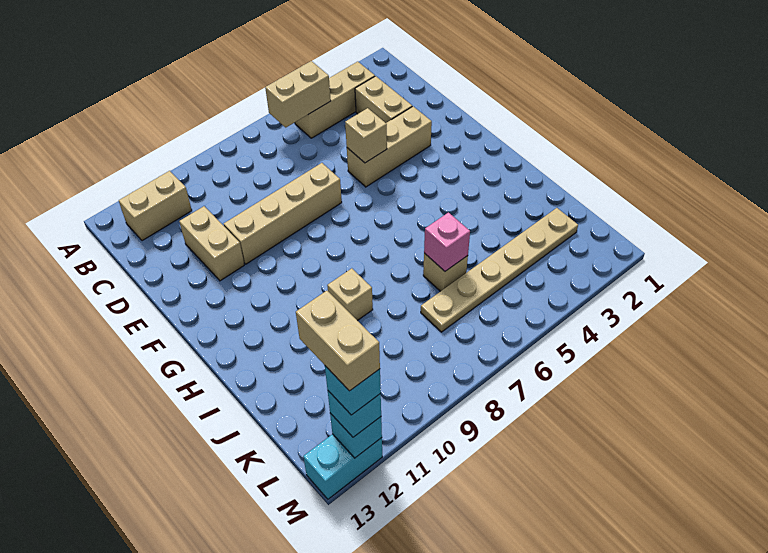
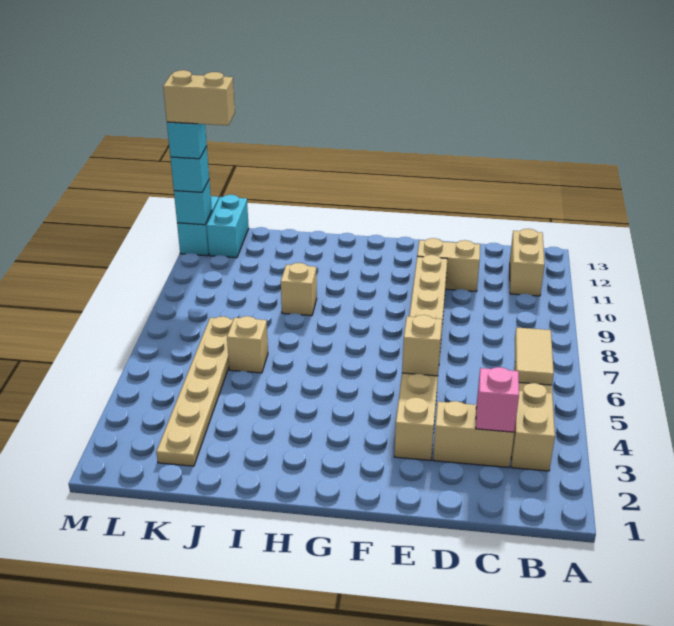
tan 1x2 brick [265,61,331,127] -> tan 1x2 tile [515,327,554,385]
pink 1x1 brick [424,213,470,271] -> pink 1x1 brick moved to [476,367,519,432]
none -> cyan 1x2 brick [207,195,249,258]

